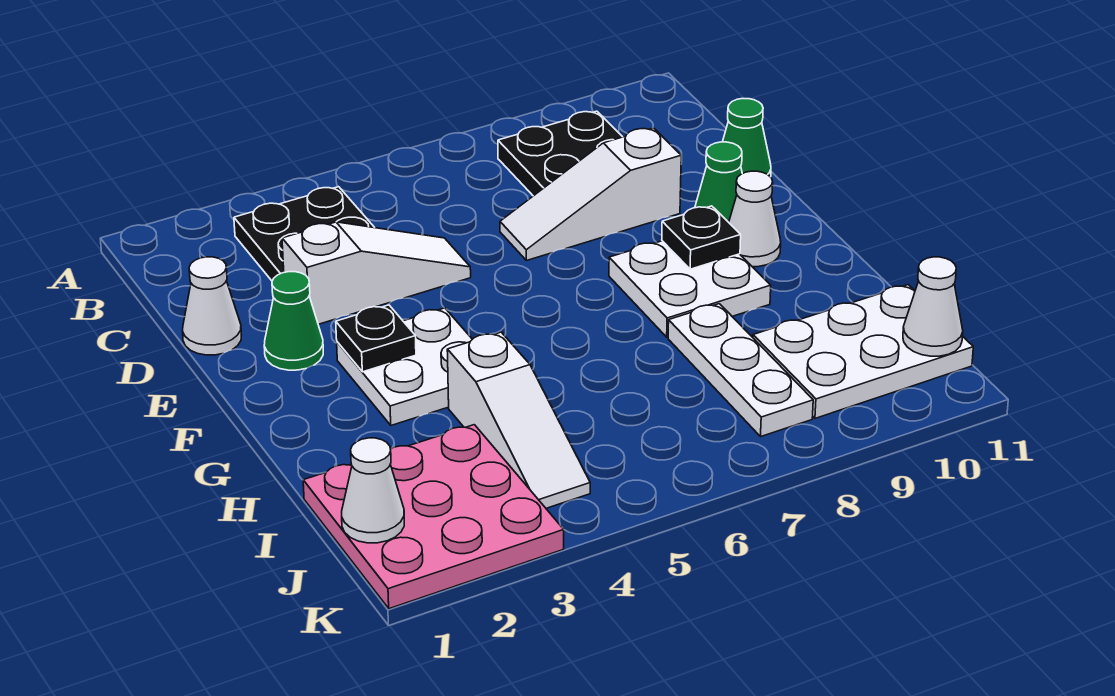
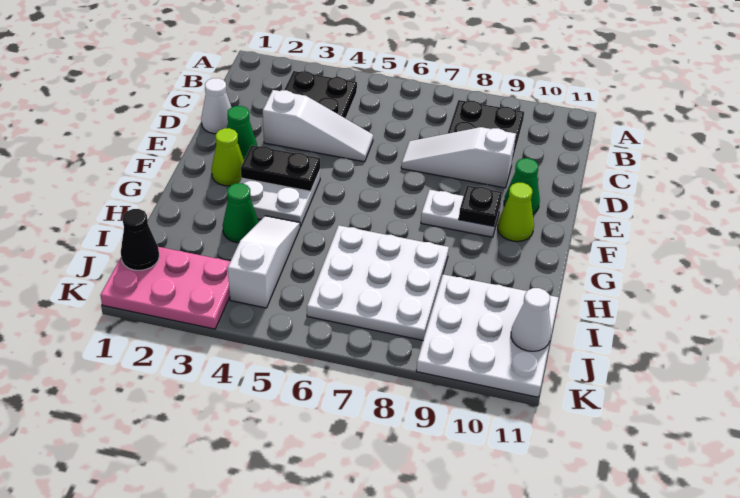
green 1x1 cone [723,98,771,177] -> green 1x1 cone moved to [223,183,258,242]
none -> lime 1x1 cone [211,128,244,186]
black 1x1 plate [336,305,416,372] -> black 1x2 plate [241,145,320,191]
white 2x2 plate [609,241,771,337] -> white 1x2 plate [421,190,500,237]
white 1x1 cone [729,171,781,267] -> lime 1x1 cone [498,183,534,242]
white 1x3 slope [447,332,590,508] -> white 1x3 slope turned to [228,216,300,308]
white 1x3 plate [668,304,813,436] -> white 3x3 plate [307,225,449,340]
pink 3x3 plate [303,425,564,609] -> pink 2x3 plate [100,247,230,329]
white 2x3 plate [753,285,973,418] -> white 3x3 plate [416,274,559,397]
white 1x1 cone [342,438,404,543] -> black 1x1 cone [121,209,159,270]

